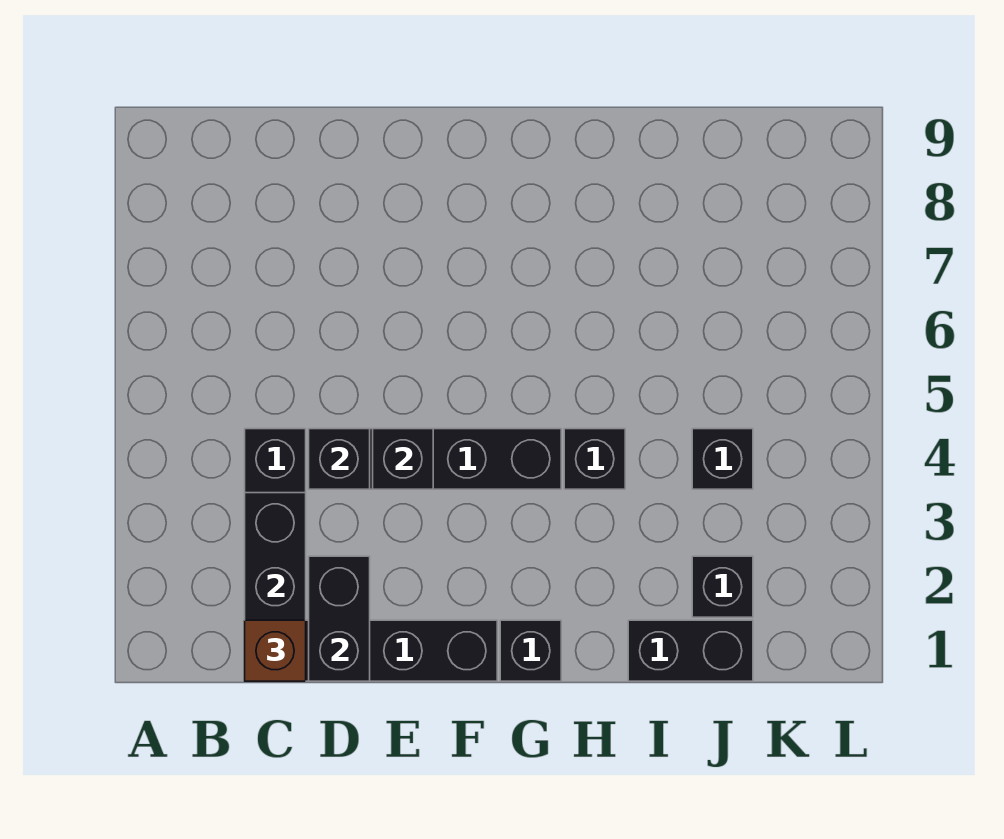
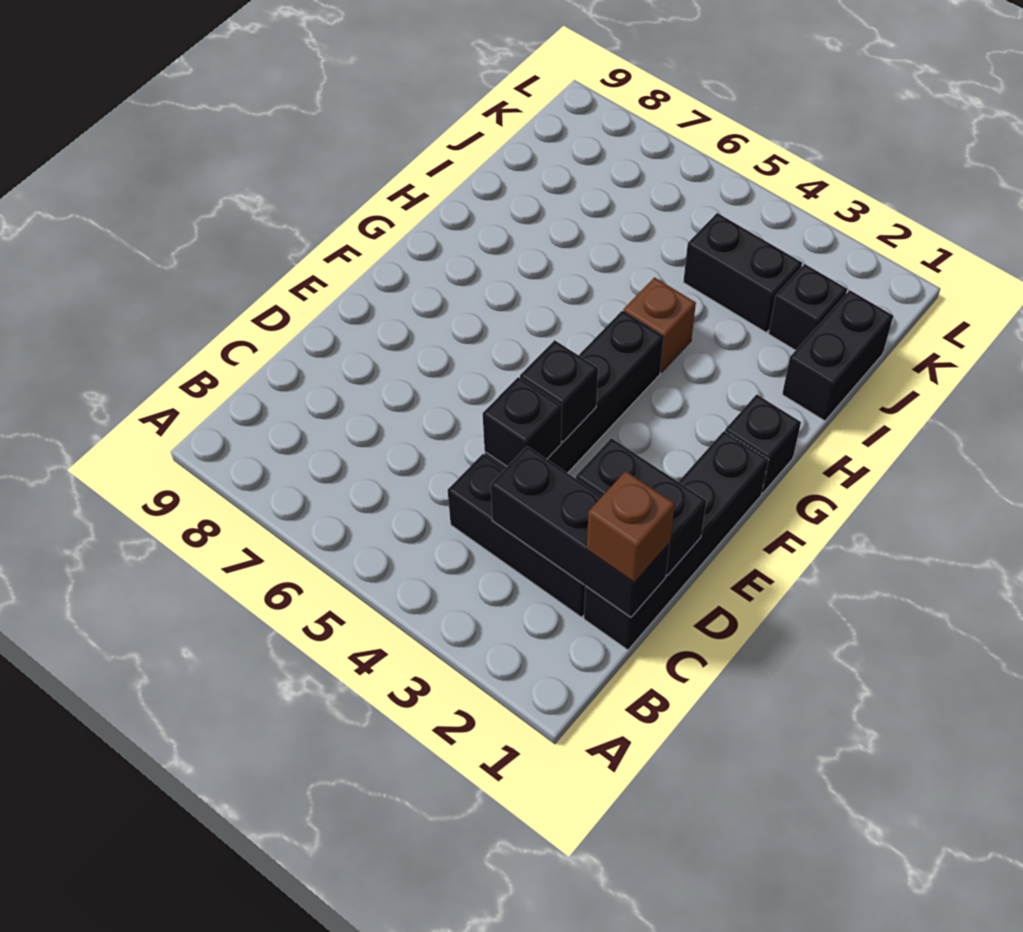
black 1x1 brick [564,429,625,489] -> brown 1x1 brick [623,277,696,372]
black 1x1 brick [692,429,753,489] -> black 1x2 brick [683,213,802,332]

